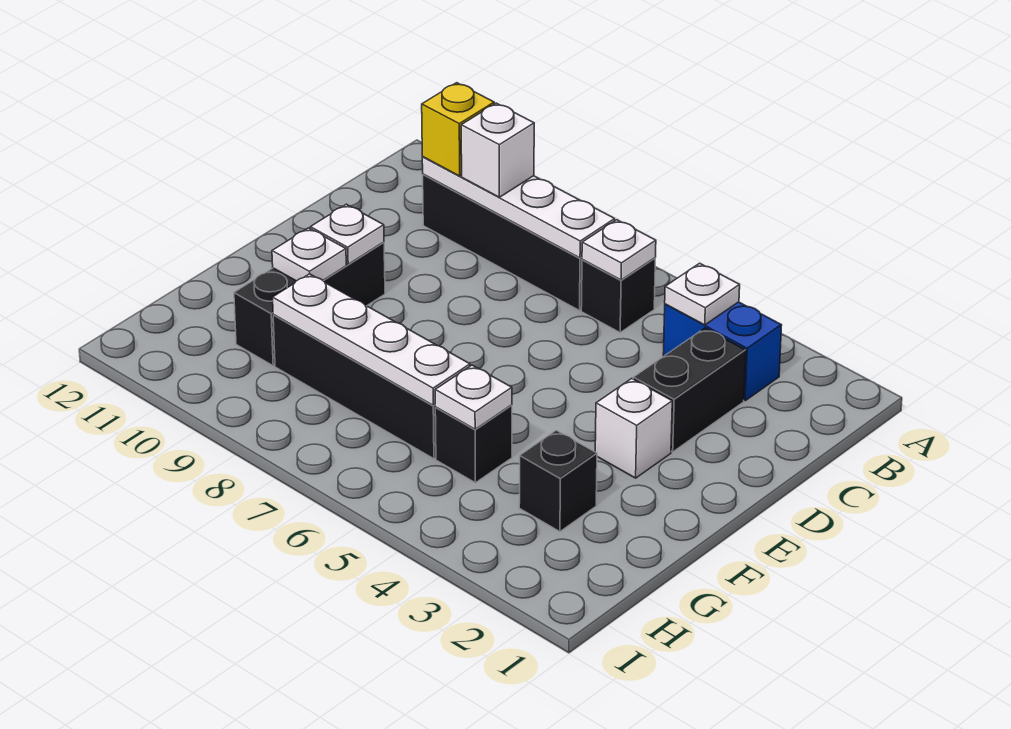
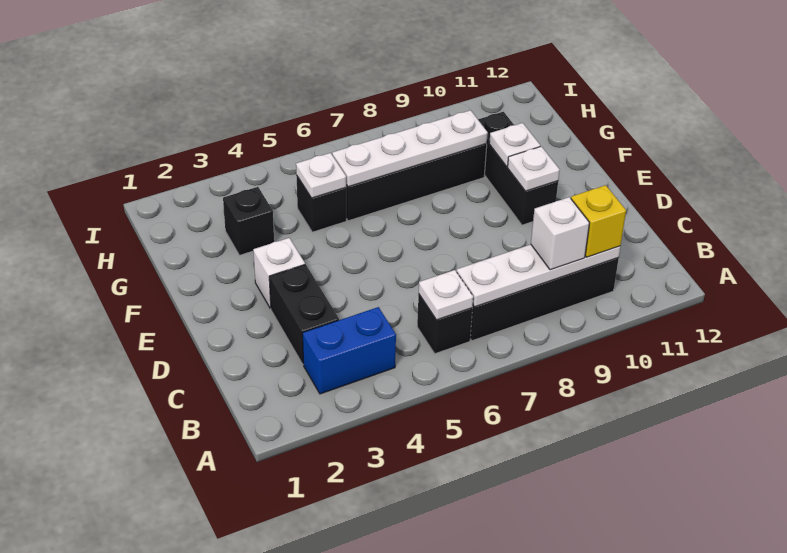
white 1x1 plate [665,263,740,325] -> none

